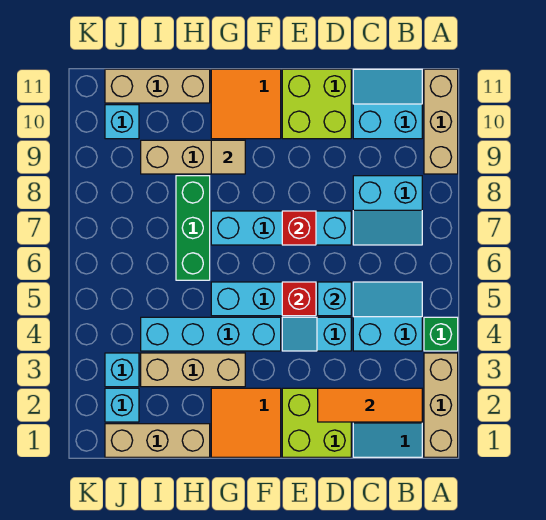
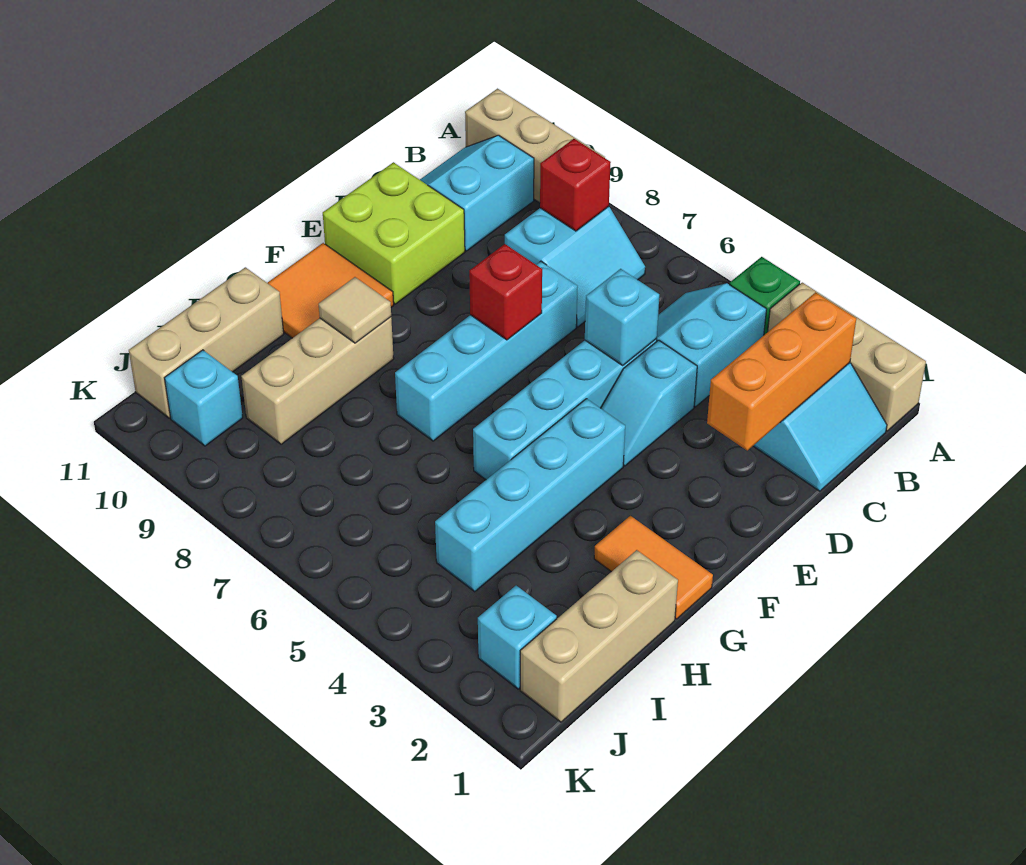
orange 1x3 tile [318,388,422,422] -> orange 1x3 brick [707,292,856,450]
lime 2x2 brick [282,388,351,457] -> none
red 1x1 brick [282,282,316,316] -> red 1x1 brick moved to [540,139,611,231]
orange 2x2 tile [211,388,281,457] -> orange 1x2 tile [594,516,713,619]
tan 1x3 brick [141,353,245,387] -> none
green 1x3 brick [176,176,210,280] -> none
cyan 1x1 brick [105,353,139,387] -> none

